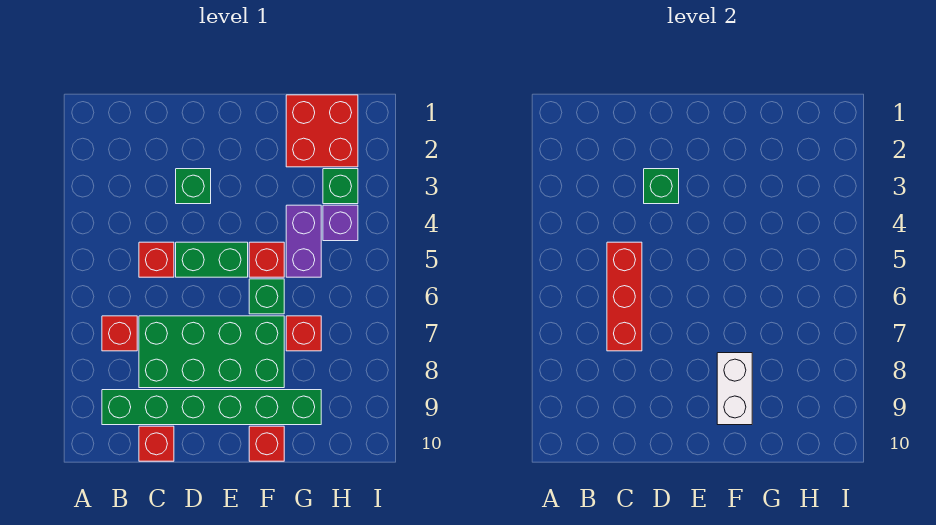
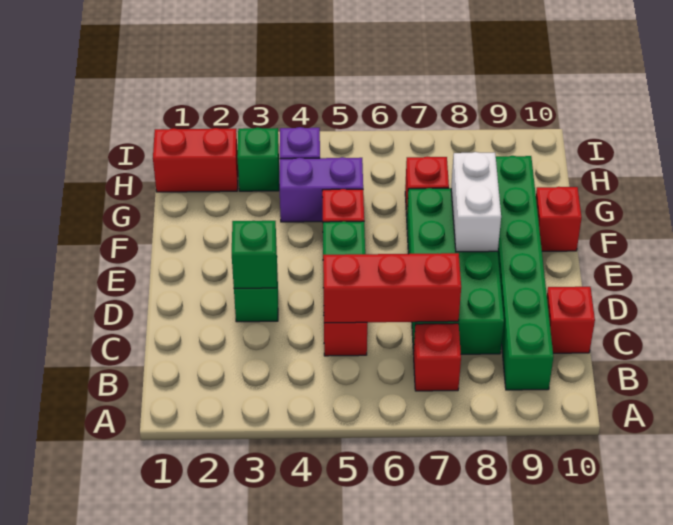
green 1x1 brick [249,279,284,314] -> none
white 1x2 brick [717,353,752,425] -> white 1x2 brick turned to [451,152,501,252]
red 2x2 brick [286,95,358,167] -> red 1x2 brick [153,128,238,192]

